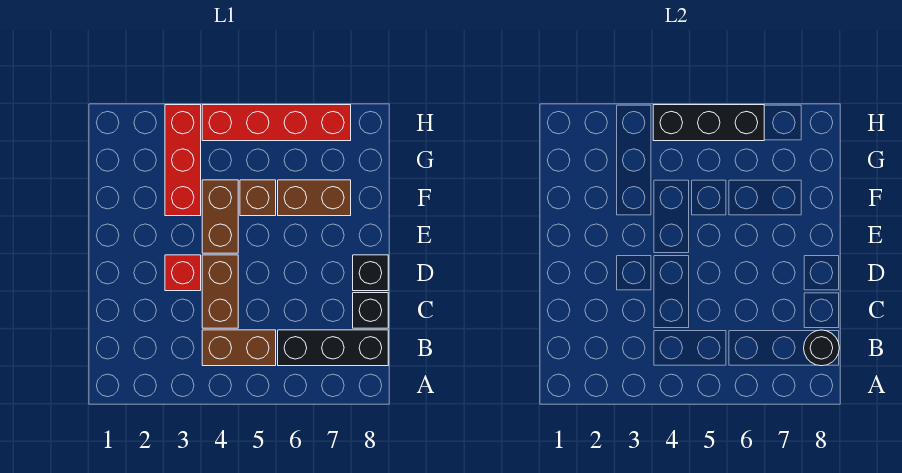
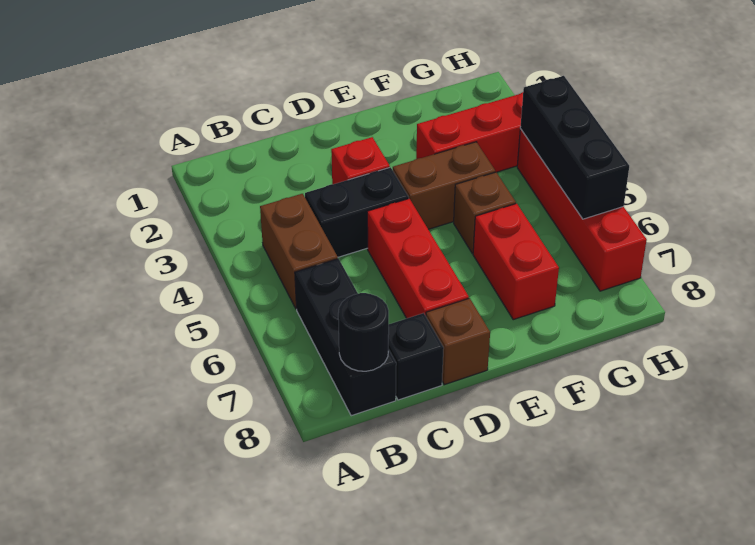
brown 1x2 brick [202,255,238,328] -> black 1x2 brick [305,167,409,257]
none -> red 1x3 brick [367,199,469,318]
black 1x1 brick [353,255,388,291] -> brown 1x1 brick [426,298,490,385]
brown 1x2 brick [278,180,351,216] -> red 1x2 brick [473,204,559,320]

